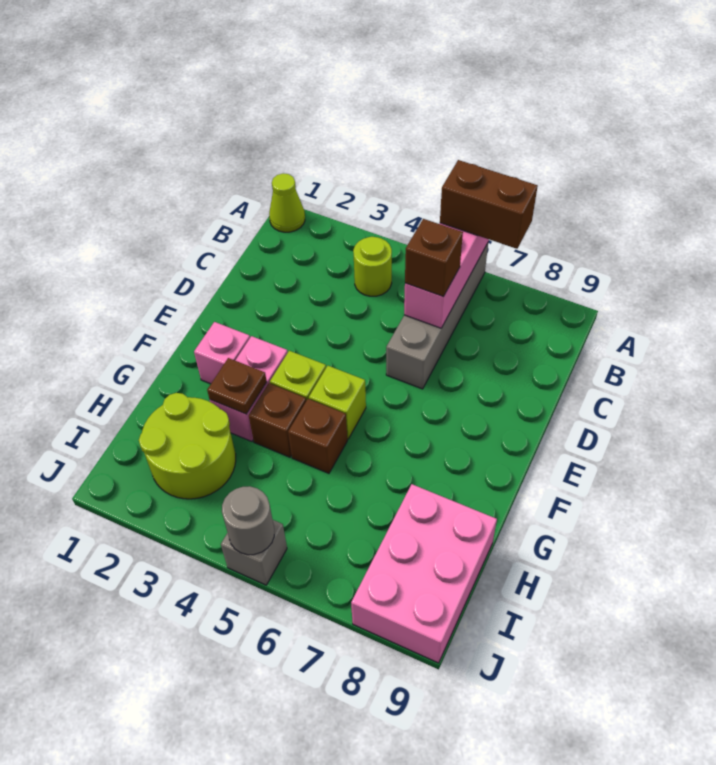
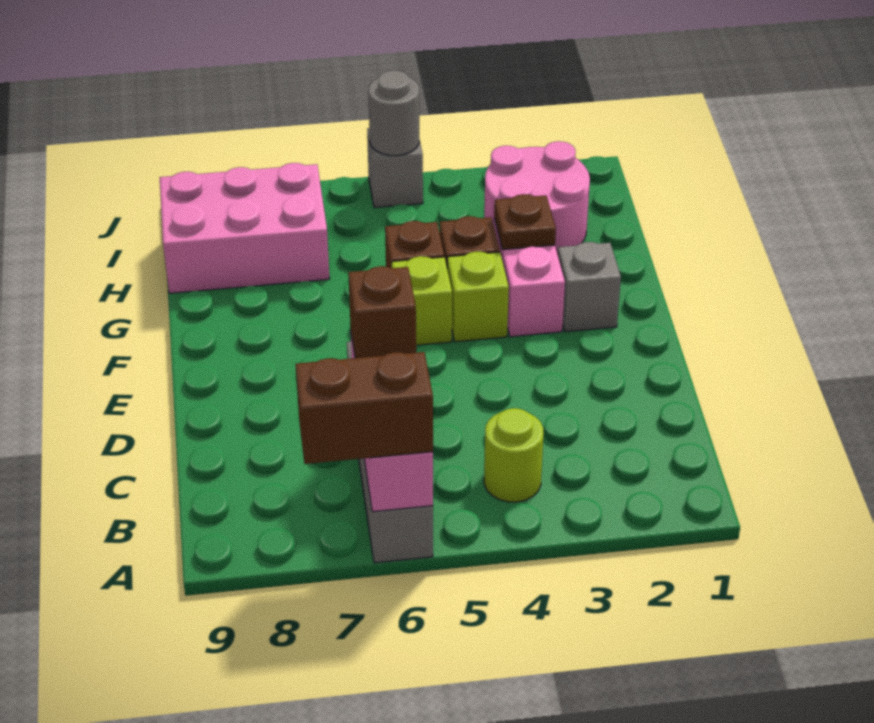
lime 1x1 cone [269,173,305,232] -> none
pink 1x1 brick [194,322,250,384] -> grey 1x1 brick [558,242,621,332]
lime 2x2 round brick [139,393,236,499] -> pink 2x2 round brick [484,141,590,255]
pink 2x3 brick [351,484,497,663] -> pink 2x3 brick turned to [160,163,329,293]

